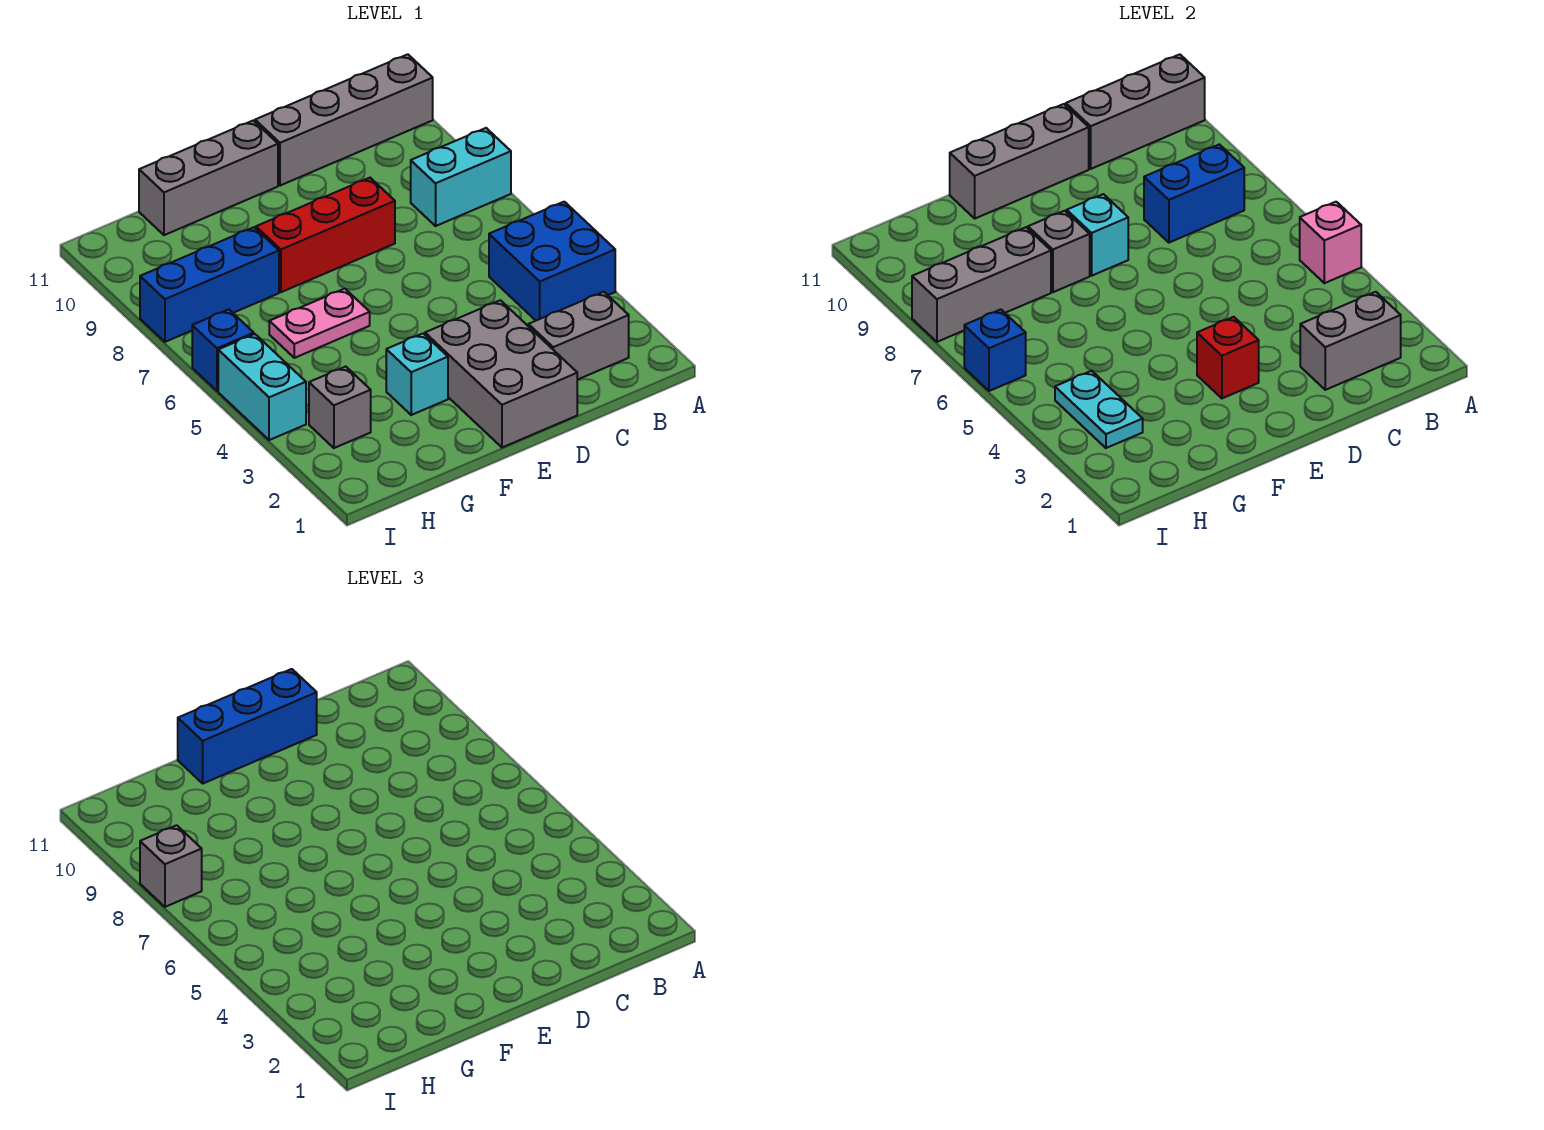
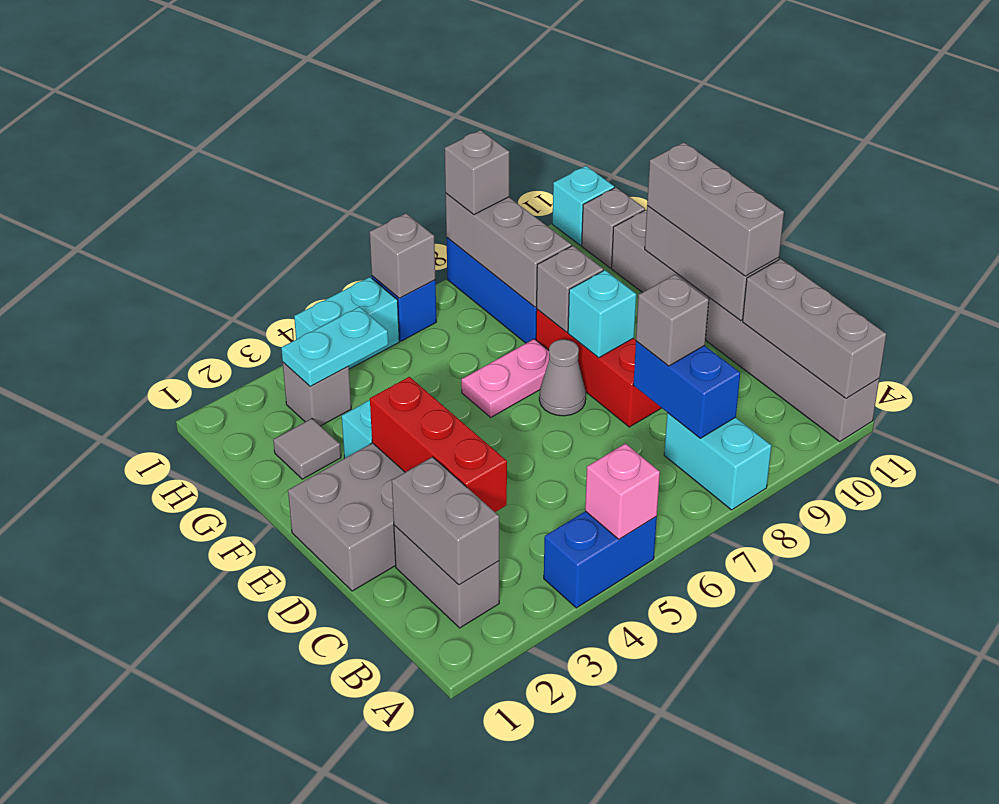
blue 2x2 brick [489,202,615,320] -> blue 1x2 brick [544,511,657,608]
none -> grey 1x1 brick [636,275,709,366]
blue 1x3 brick [178,669,317,783] -> grey 1x3 brick [647,142,784,276]
red 1x1 brick [1197,317,1259,398] -> red 1x3 brick [370,377,507,512]
none -> grey 1x1 cone [539,339,586,416]
pink 1x2 plate [269,289,370,358] -> pink 1x2 plate turned to [461,339,549,417]
none -> grey 1x1 tile [273,419,341,479]
none -> grey 1x1 brick [582,187,645,268]
blue 1x1 brick [964,309,1026,391] -> grey 1x1 brick [370,213,435,298]
none -> cyan 1x1 brick [553,166,614,245]

